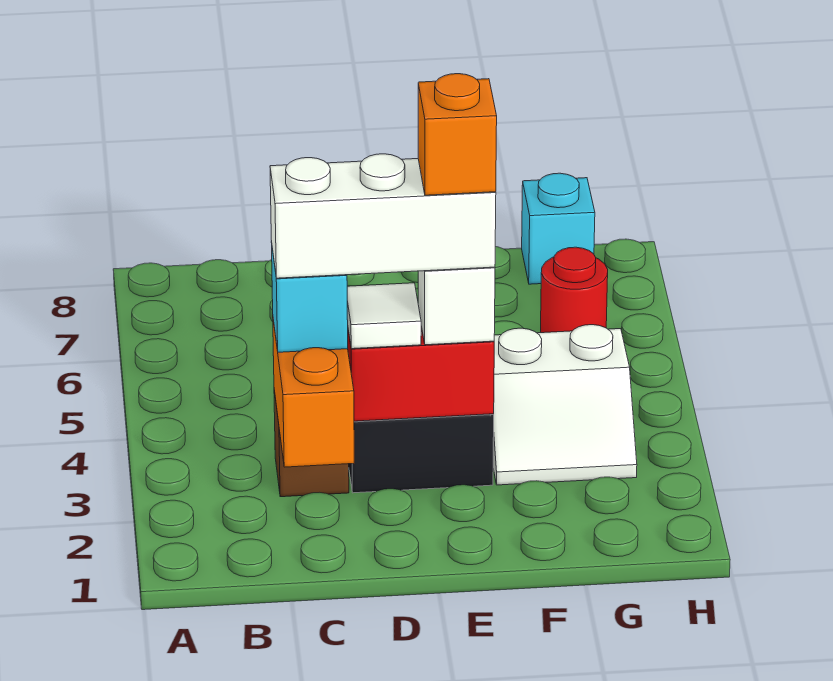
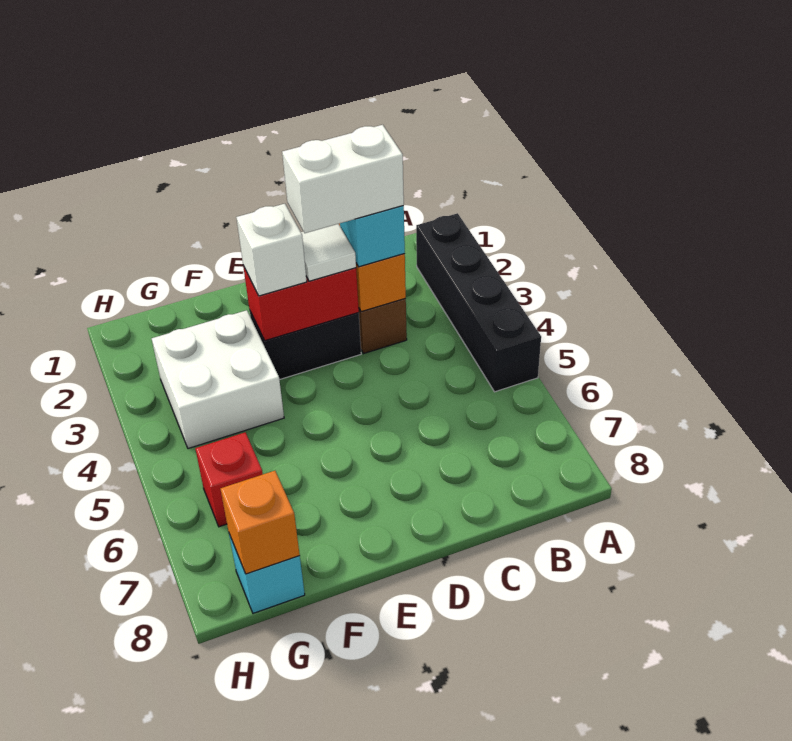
none -> black 1x4 brick [416,213,541,392]
white 1x3 brick [270,154,496,278] -> white 1x2 brick [282,125,404,233]
orange 1x1 brick [418,74,497,195] -> orange 1x1 brick moved to [221,471,300,574]
white 2x2 slope [493,325,637,485] -> white 2x2 brick [152,310,284,449]
red 1x1 round brick [540,247,608,333] -> red 1x1 brick [195,432,263,527]

